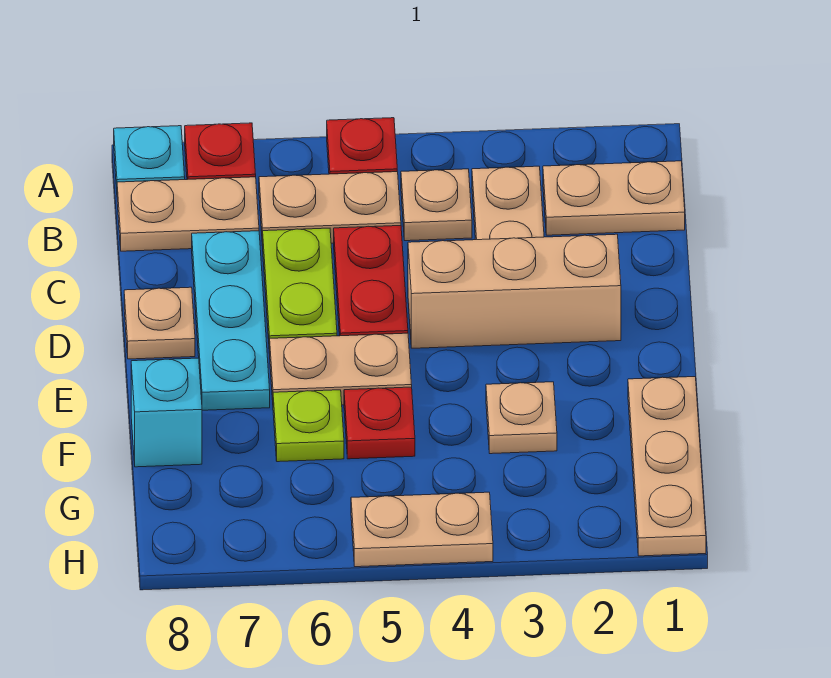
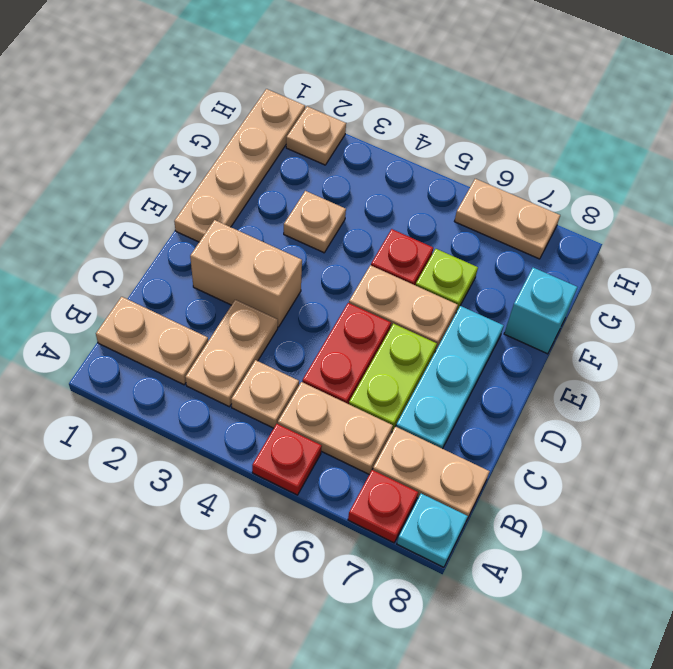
tan 1x3 brick [408,234,621,348] -> tan 1x2 brick [190,220,302,327]
tan 1x1 plate [124,287,195,359] -> tan 1x1 plate moved to [286,106,346,165]
tan 1x3 plate [628,377,706,556] -> tan 1x4 plate [174,89,305,242]
tan 1x2 plate [351,492,493,567] -> tan 1x2 plate moved to [454,179,560,259]

